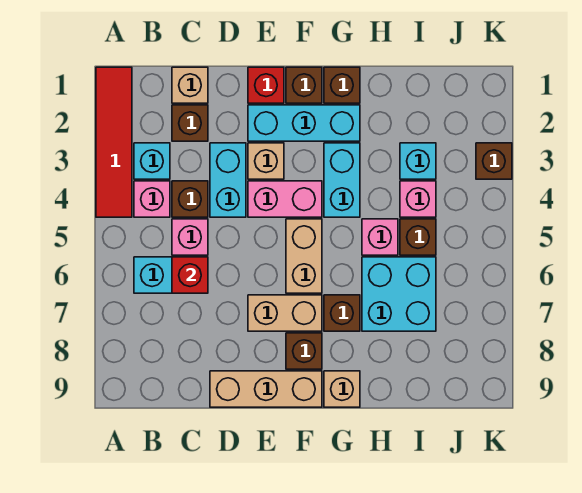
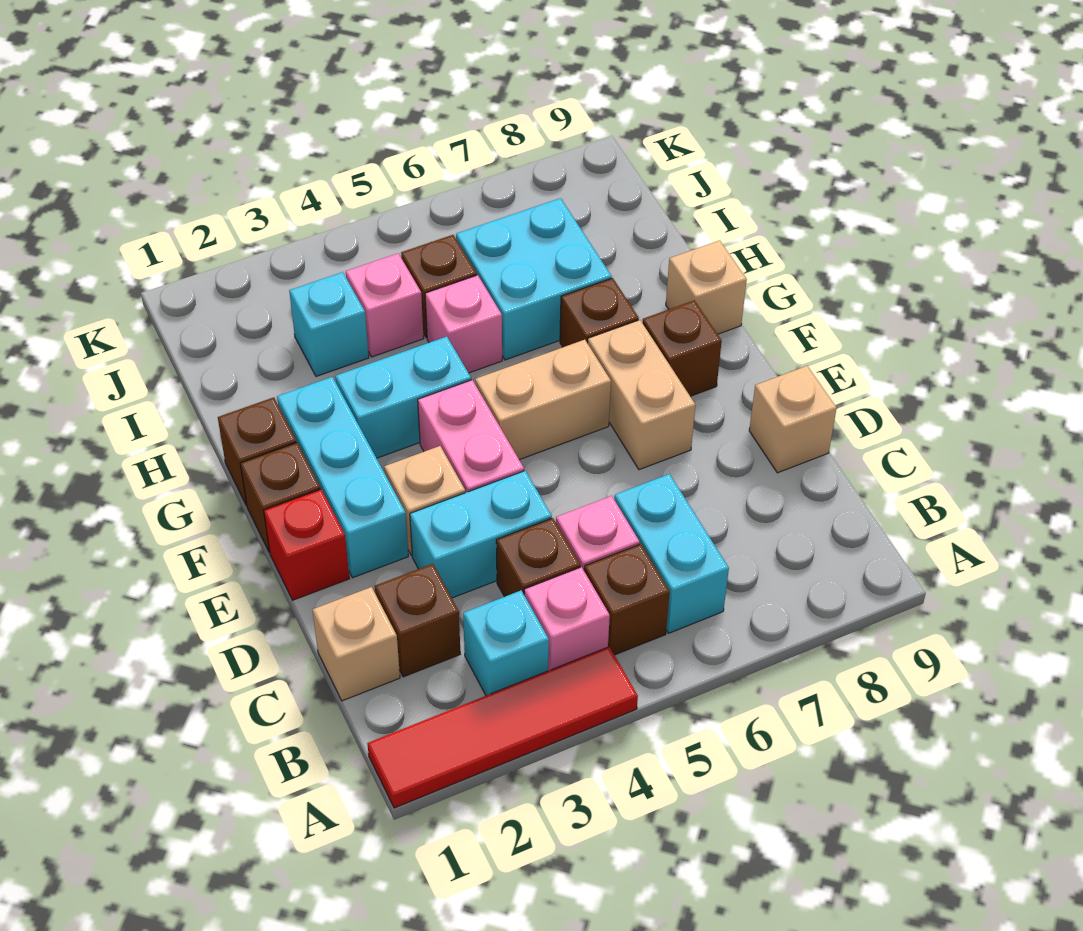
red 1x1 brick [172,257,208,293] -> none
tan 1x3 brick [210,371,322,407] -> tan 1x1 brick [749,366,837,473]
brown 1x1 brick [476,143,512,179] -> brown 1x1 brick moved to [584,544,670,655]

